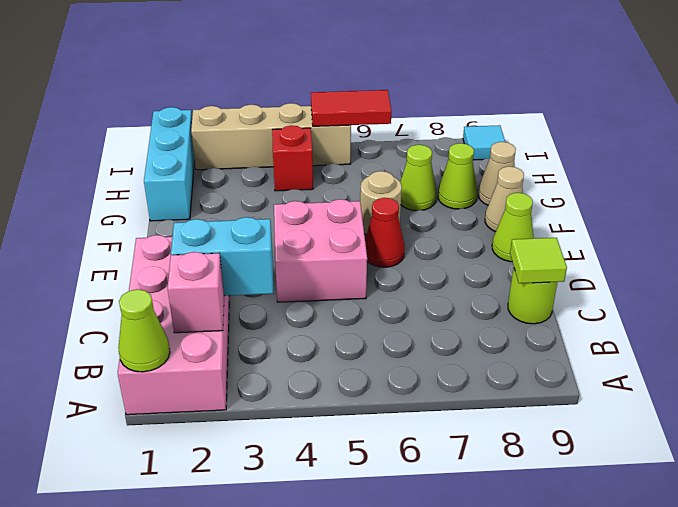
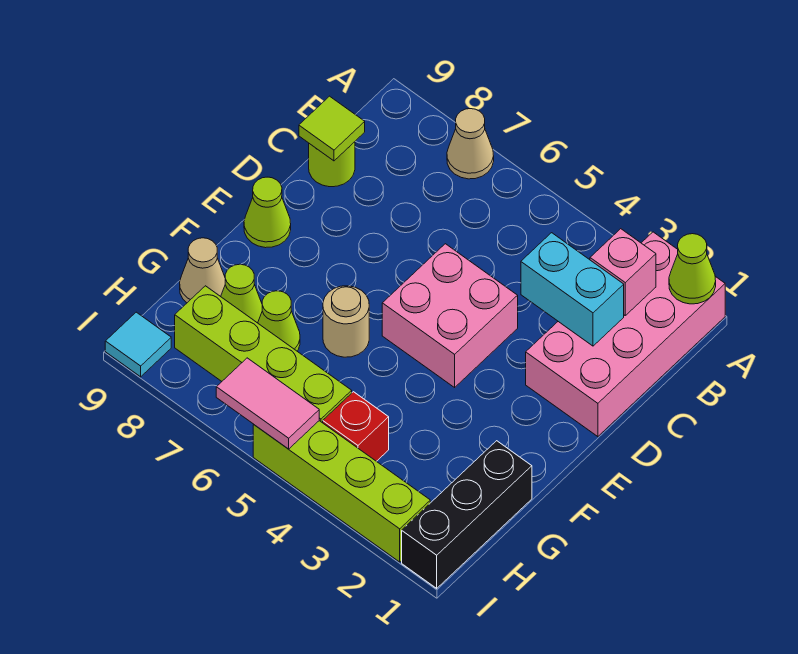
red 1x1 cone [365,198,405,267] -> none
tan 1x1 cone [485,166,524,232] -> tan 1x1 cone moved to [447,109,494,179]
cyan 1x3 brick [144,107,195,221] -> black 1x3 brick [402,441,532,588]
none -> lime 1x4 brick [175,286,352,423]
tan 1x4 brick [191,103,351,170] -> lime 1x4 brick [253,421,430,562]
red 1x2 tile [311,90,391,126] -> pink 1x2 tile [216,358,319,449]

